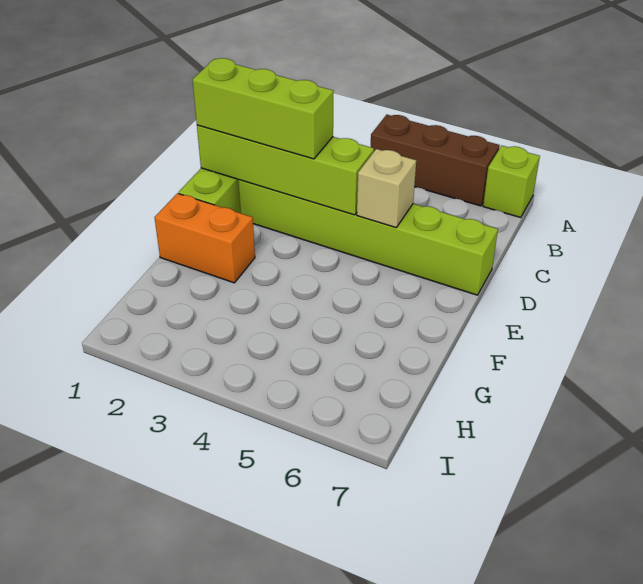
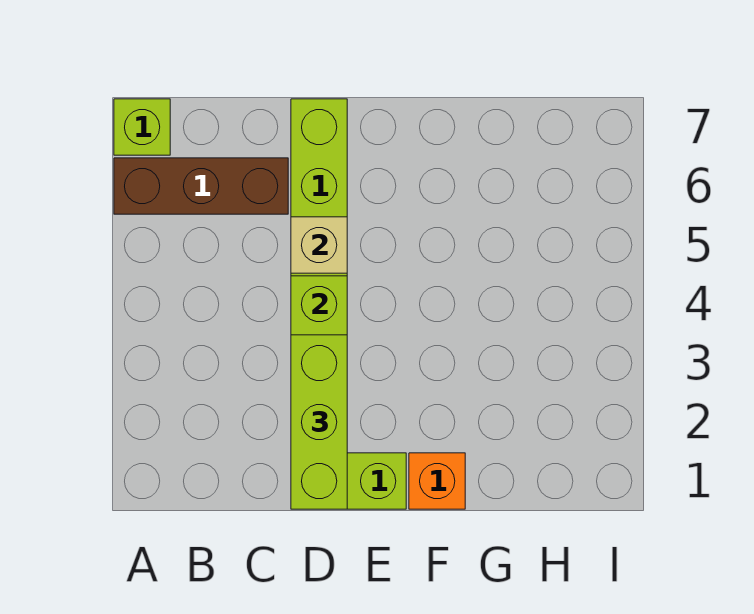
brown 1x3 brick [371,115,500,206] -> brown 1x3 brick turned to [114,158,288,214]
orange 1x2 brick [155,193,255,283] -> orange 1x1 brick [409,453,465,509]

